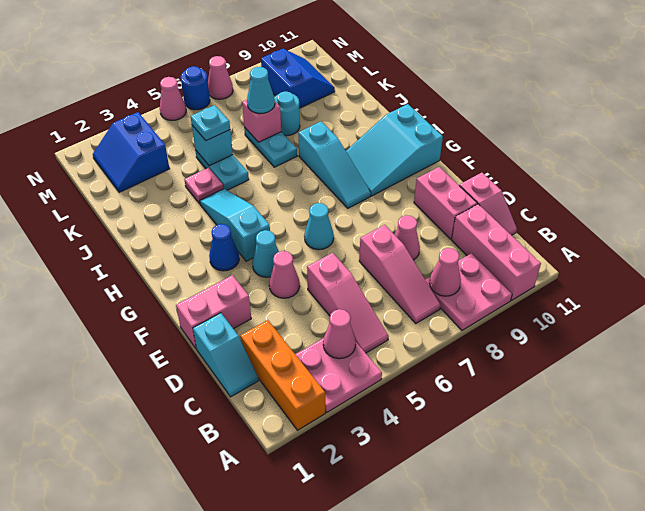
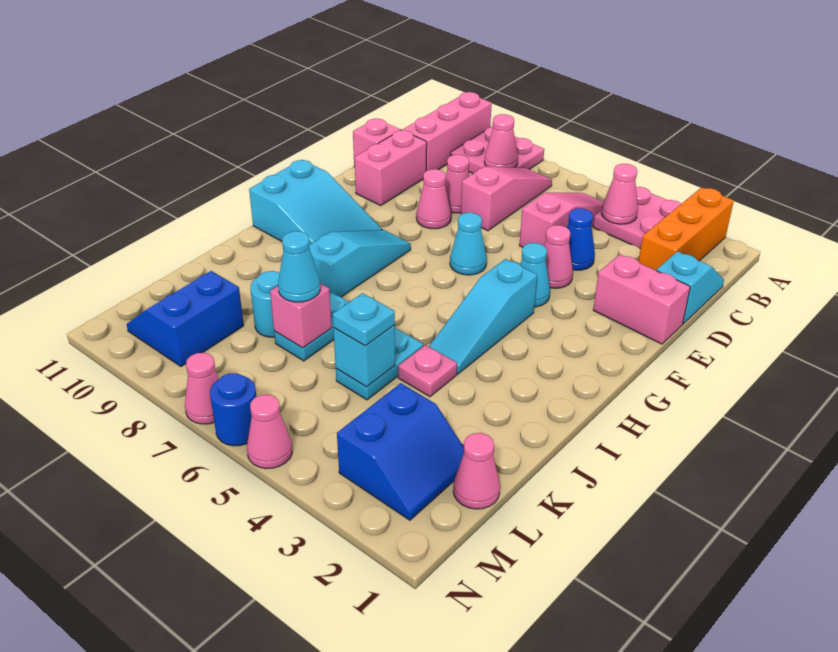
none -> pink 1x1 cone [416,169,451,229]
blue 1x1 cone [209,224,239,271] -> blue 1x1 cone moved to [567,208,595,270]
none -> pink 1x1 cone [453,433,500,509]

